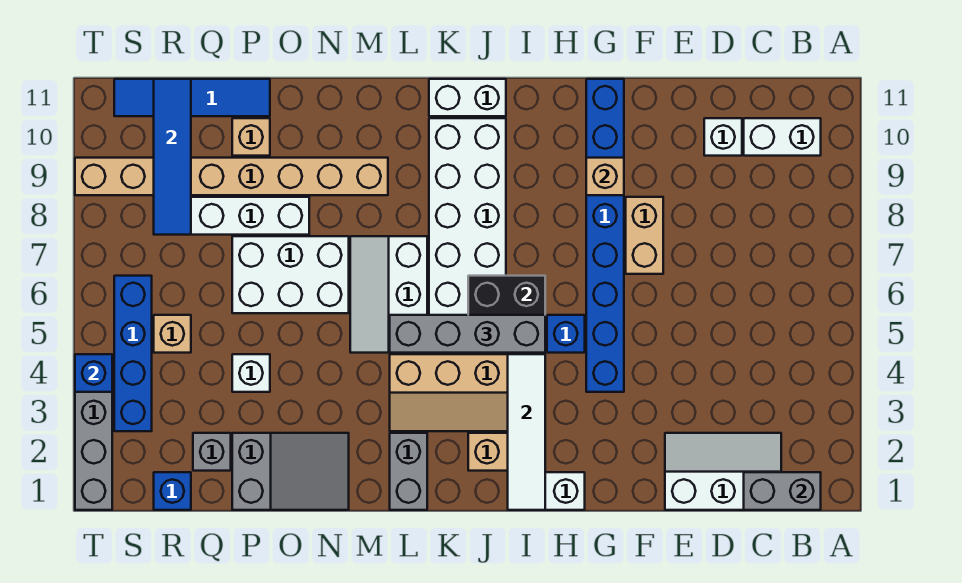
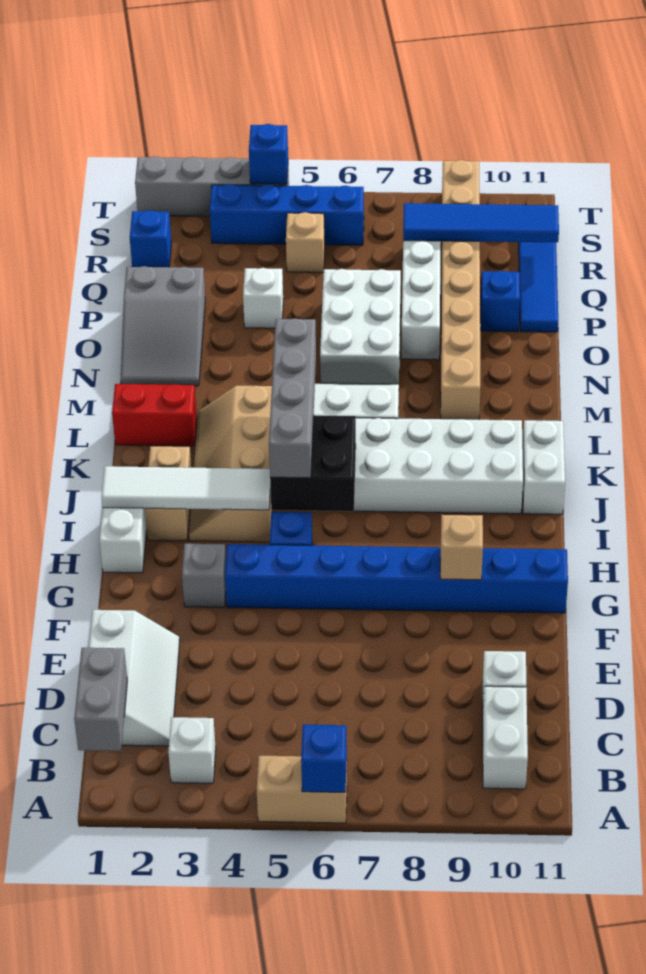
none -> blue 1x1 brick [301,725,347,792]
none -> white 1x1 brick [168,717,216,783]
tan 1x2 brick [626,197,663,274] -> tan 1x2 brick moved to [257,756,347,823]
grey 1x2 brick [390,433,427,510] -> red 1x2 brick [112,384,197,446]
tan 1x1 brick [232,118,270,156] -> blue 1x1 brick [481,271,520,332]
grey 1x1 brick [193,433,231,471] -> grey 1x1 brick moved to [182,544,226,607]

